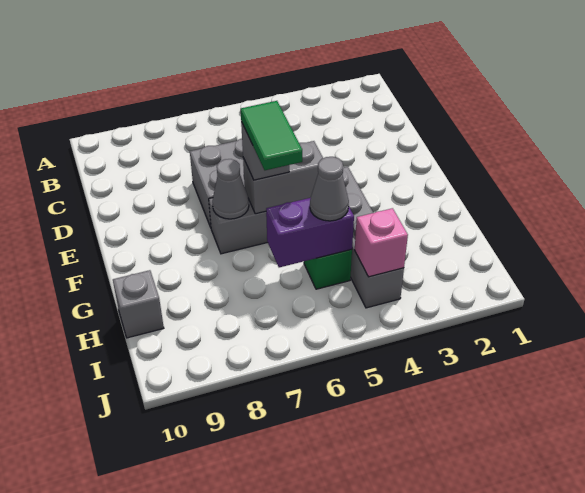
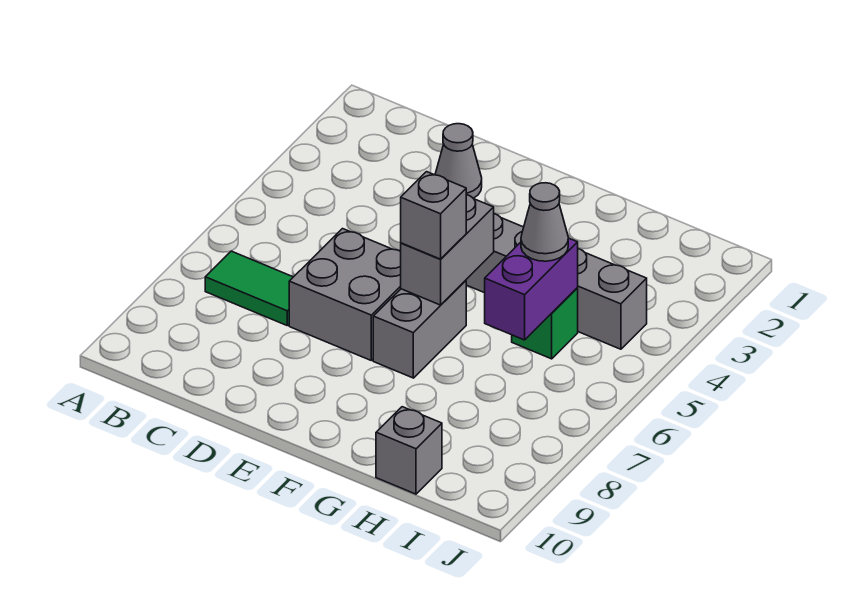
green 1x2 tile [241,101,302,170] -> green 1x2 tile moved to [205,251,293,325]
grey 1x1 cone [212,159,249,219] -> grey 1x1 cone moved to [435,124,482,198]
pink 1x1 brick [355,208,408,277] -> none

